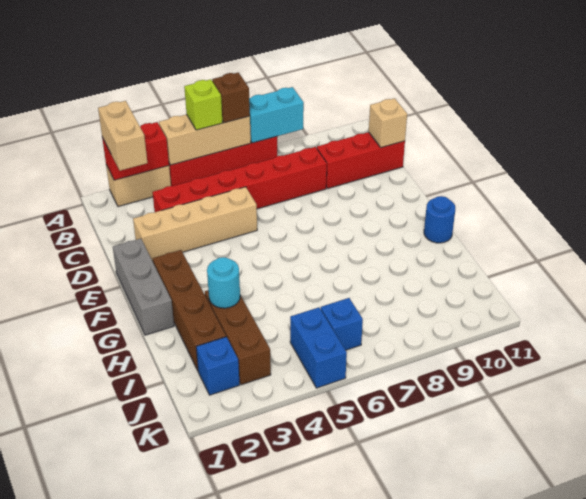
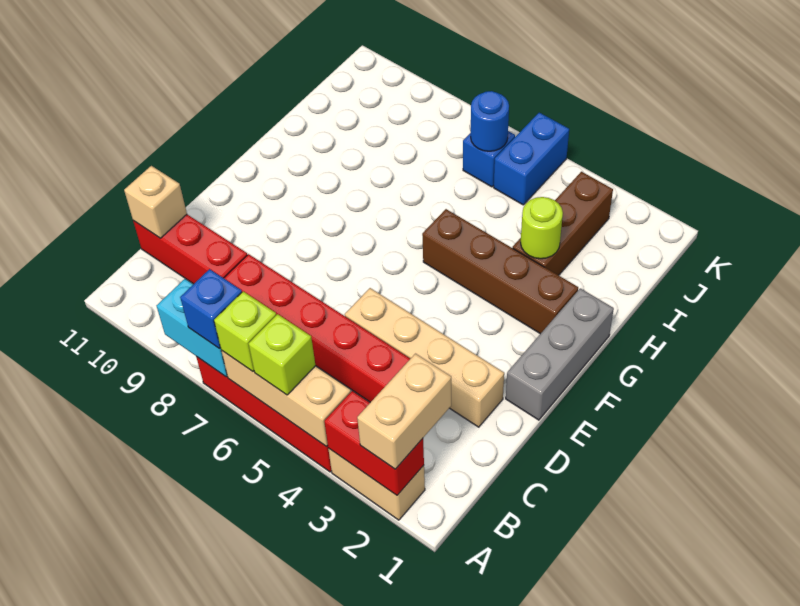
brown 1x1 brick [212,72,250,123] -> lime 1x1 brick [214,291,276,371]
brown 1x4 brick [153,250,226,370] -> brown 1x4 brick turned to [422,209,578,334]
blue 1x1 round brick [424,196,455,243] -> blue 1x1 round brick moved to [471,91,509,151]
cyan 1x1 round brick [207,257,240,308] -> lime 1x1 round brick [521,197,563,259]
blue 1x1 brick [196,337,240,395] -> blue 1x1 brick moved to [180,269,242,349]

